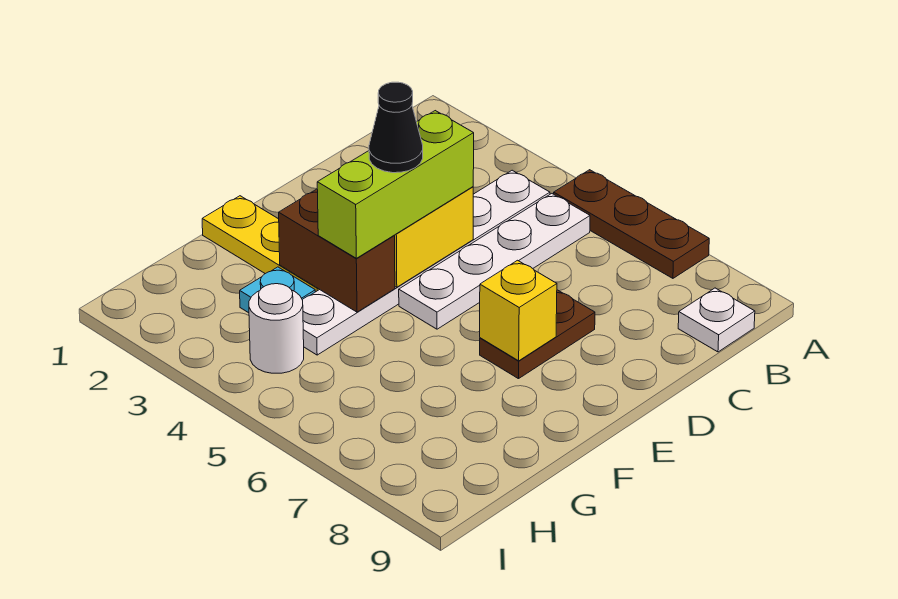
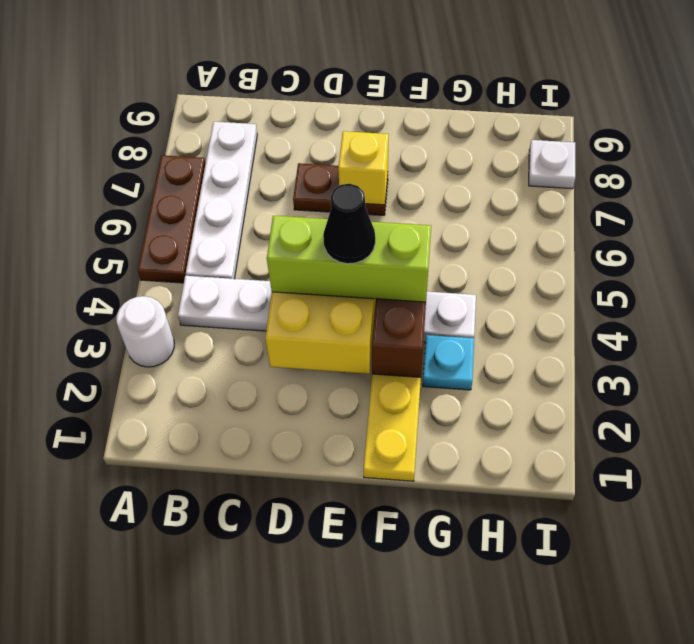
white 1x4 plate [399,194,590,329] -> white 1x4 plate turned to [186,122,257,279]
white 1x1 plate [678,288,755,352] -> white 1x1 plate moved to [529,140,575,189]
white 1x1 round brick [249,284,304,373] -> white 1x1 round brick moved to [116,296,174,367]

